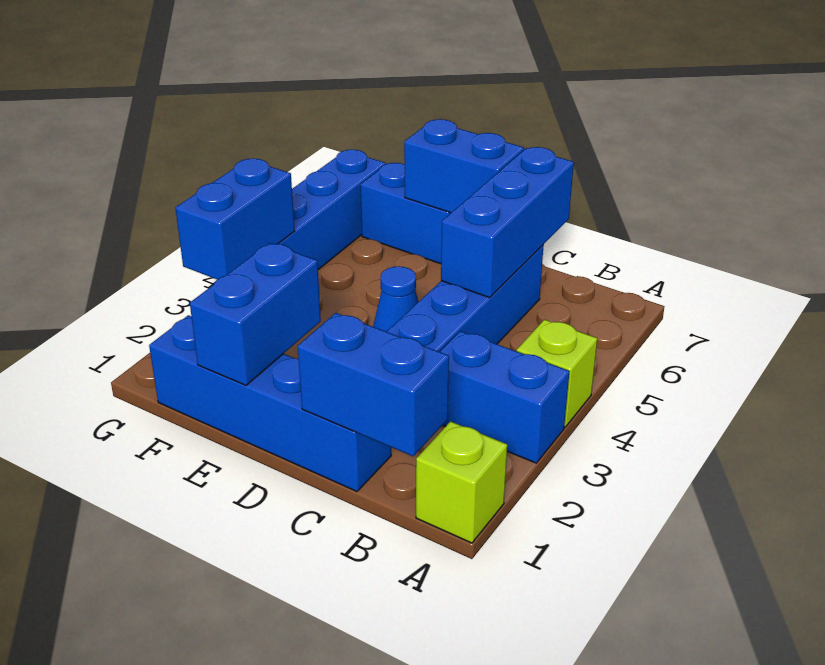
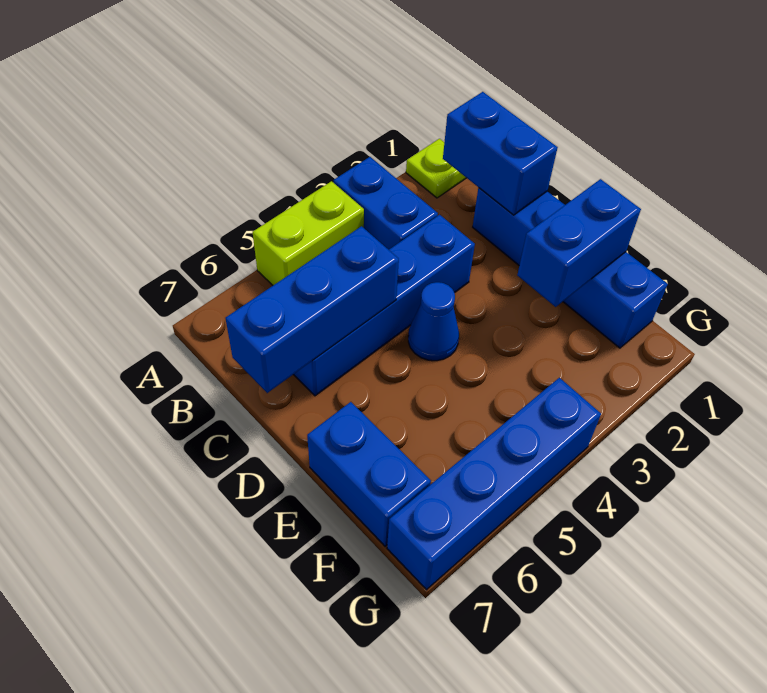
lime 1x1 brick [416,421,507,543] -> lime 1x1 plate [406,139,466,198]
lime 1x1 brick [517,320,597,427] -> lime 1x2 brick [253,181,364,285]
blue 1x2 brick [404,119,524,213] -> none
blue 1x2 brick [176,158,295,280] -> none

